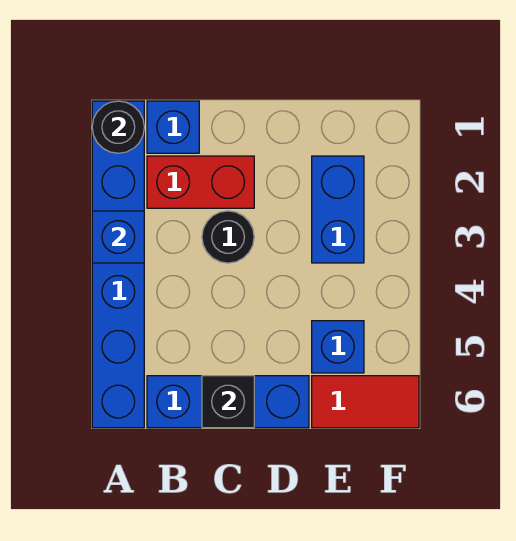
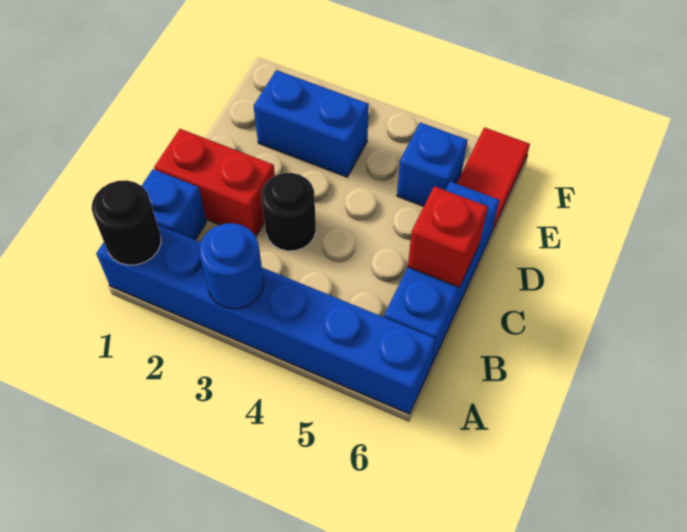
blue 1x1 brick [92,211,144,263] -> blue 1x1 round brick [199,223,264,309]
red 1x2 brick [147,156,254,208] -> red 1x2 brick turned to [154,129,275,236]
black 1x1 brick [202,376,254,428] -> red 1x1 brick [408,186,488,287]

